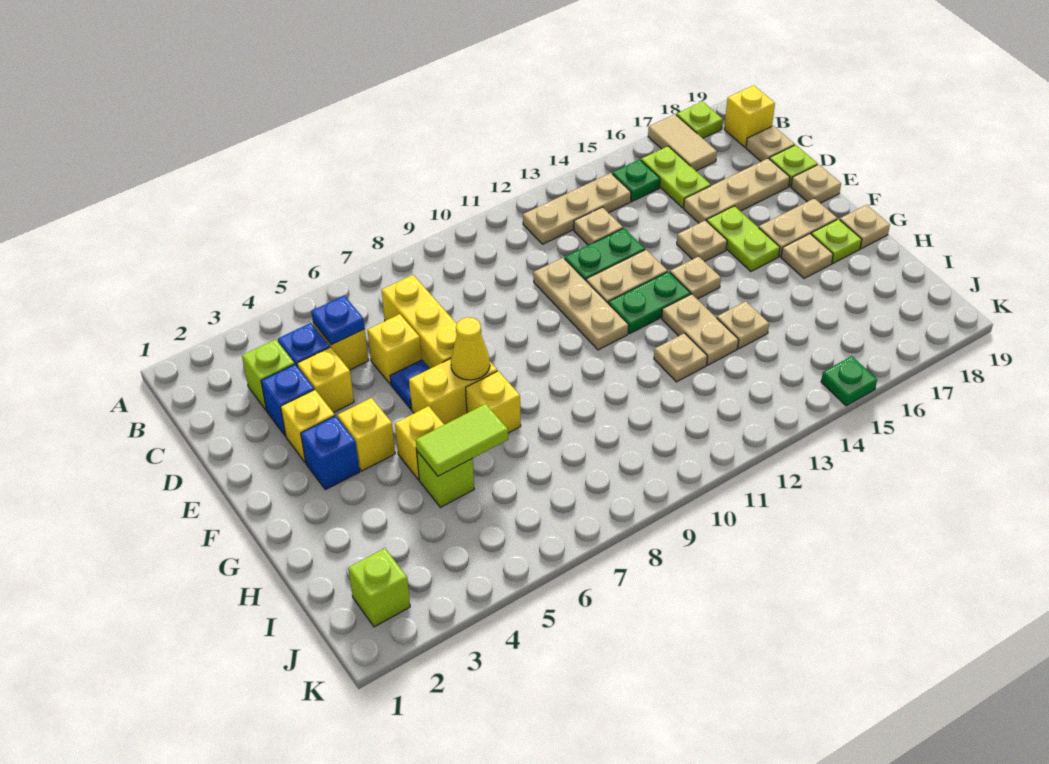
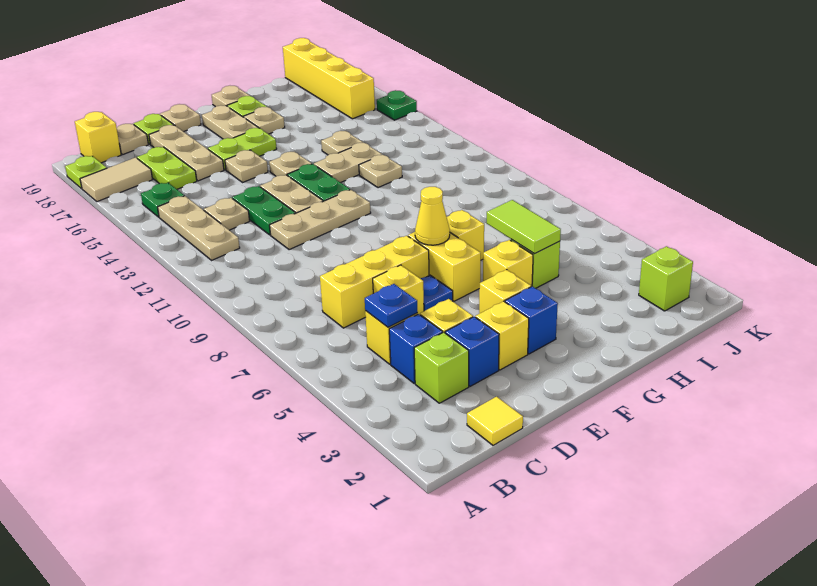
lime 1x2 plate [641,146,711,208] -> lime 1x2 plate turned to [137,147,197,189]
none -> yellow 1x1 tile [467,397,523,445]
none -> yellow 1x4 brick [283,38,375,119]

